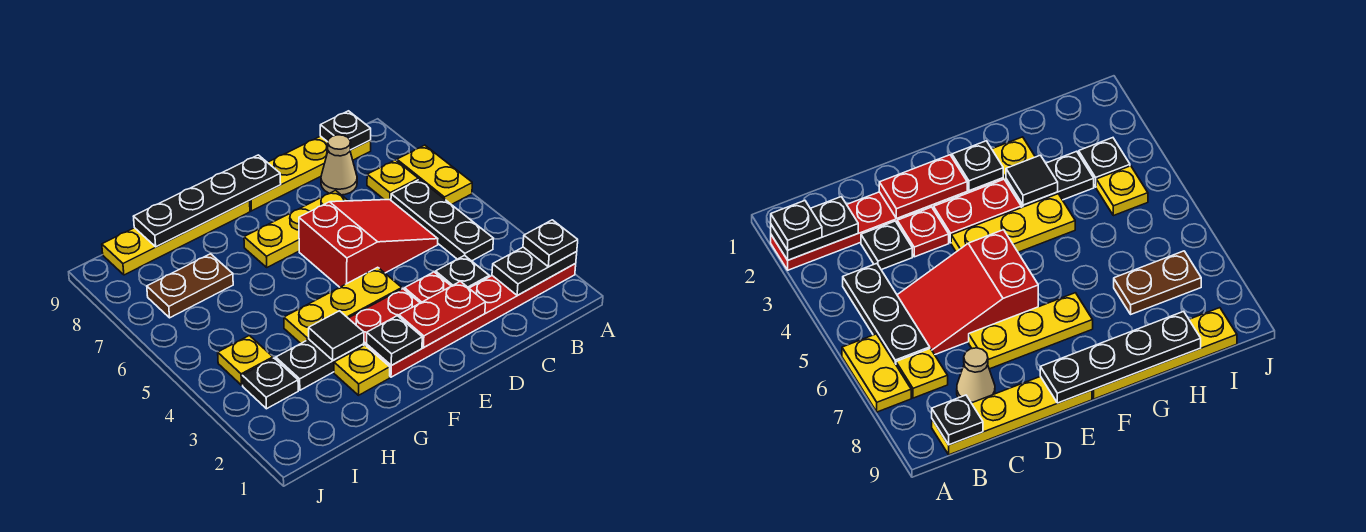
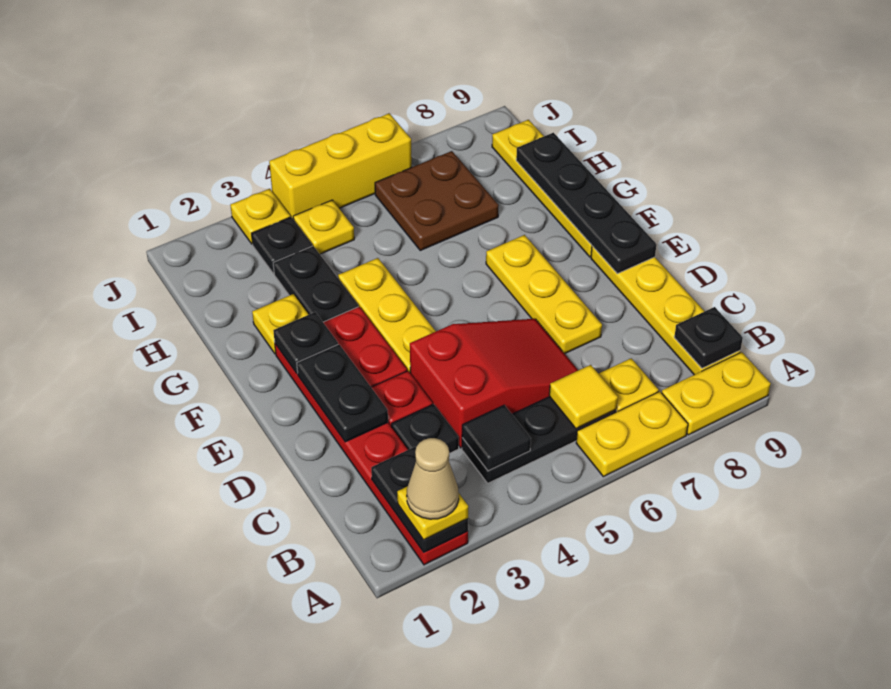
black 1x1 plate [523,220,578,267] -> yellow 1x1 plate [397,486,468,540]
none -> yellow 1x2 plate [662,352,771,435]
none -> yellow 1x1 tile [549,365,618,429]
red 2x3 slope [299,200,438,287] -> red 2x3 slope turned to [410,319,578,448]
tan 1x1 cone [321,135,357,195] -> tan 1x1 cone moved to [407,438,459,519]
red 1x2 plate [399,281,486,347] -> black 1x2 plate [297,344,388,442]
black 1x1 tile [309,311,364,360] -> black 1x1 tile moved to [462,405,531,471]
brown 1x2 plate [147,254,233,318] -> brown 2x2 plate [375,151,499,250]
none -> yellow 1x1 plate [230,189,290,244]
none -> yellow 1x3 brick [269,113,412,220]

